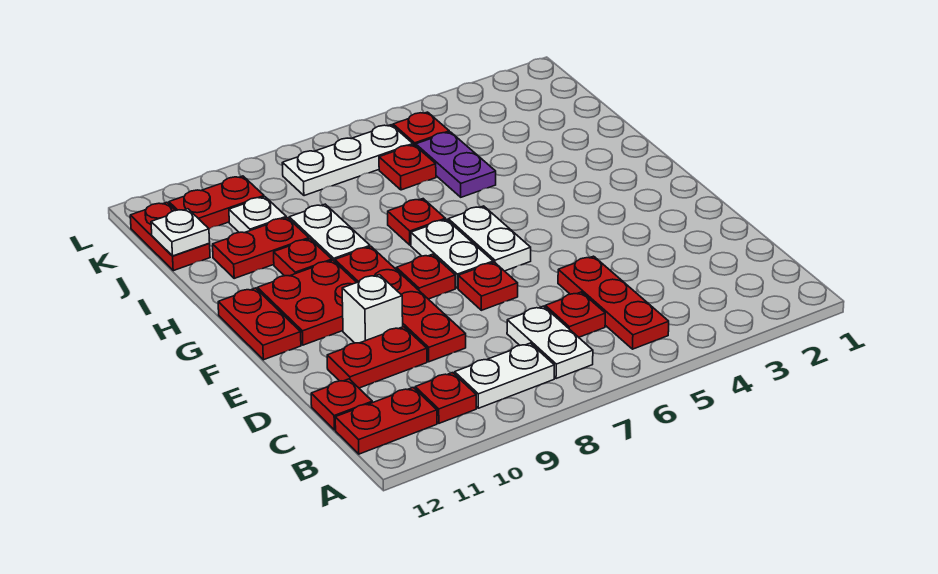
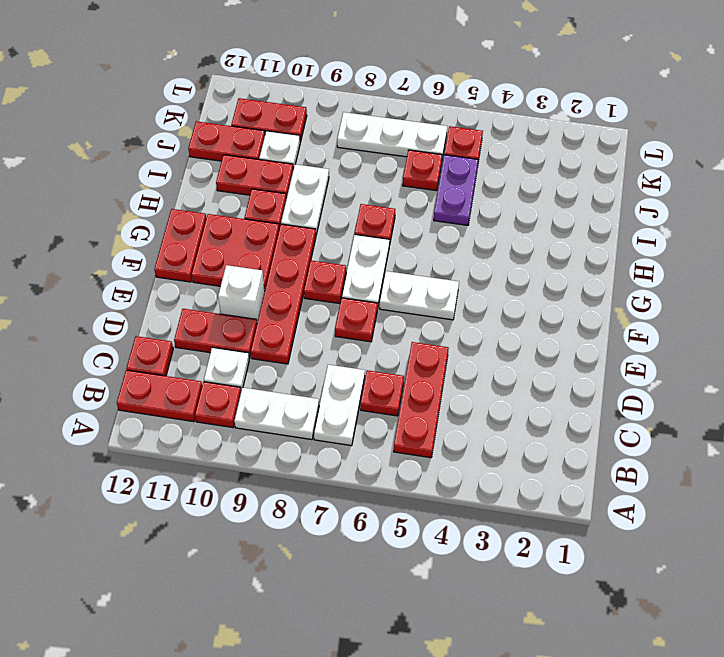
white 1x2 plate [448,206,531,271] -> white 1x2 plate turned to [380,271,459,320]
red 1x2 plate [130,202,210,271] -> red 1x2 plate turned to [188,121,265,161]
white 1x1 plate [151,209,210,256] -> white 1x1 plate moved to [204,347,249,391]

